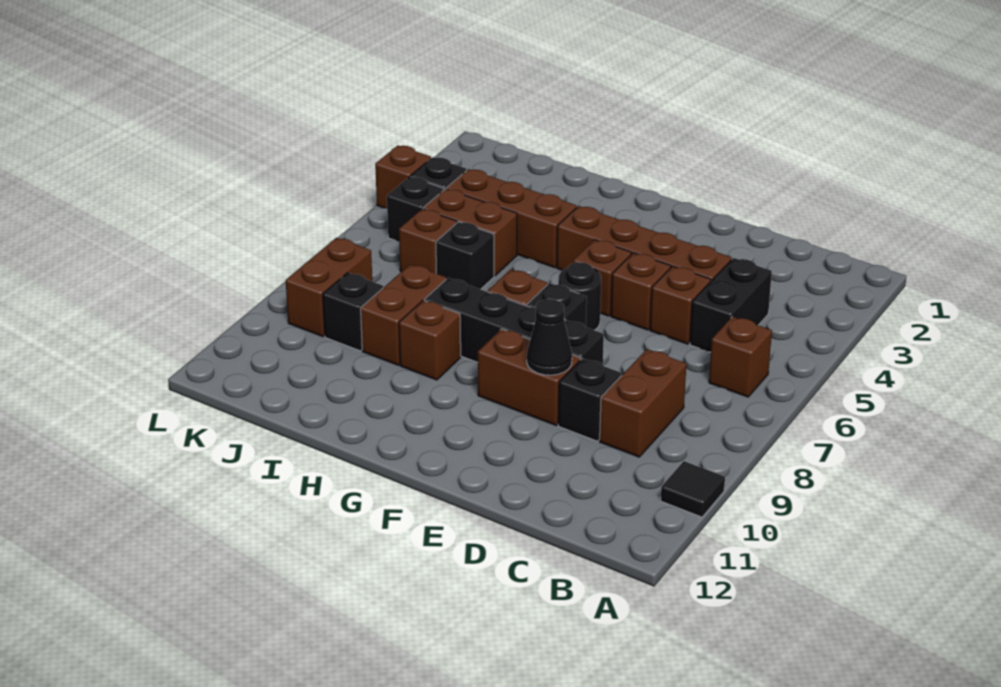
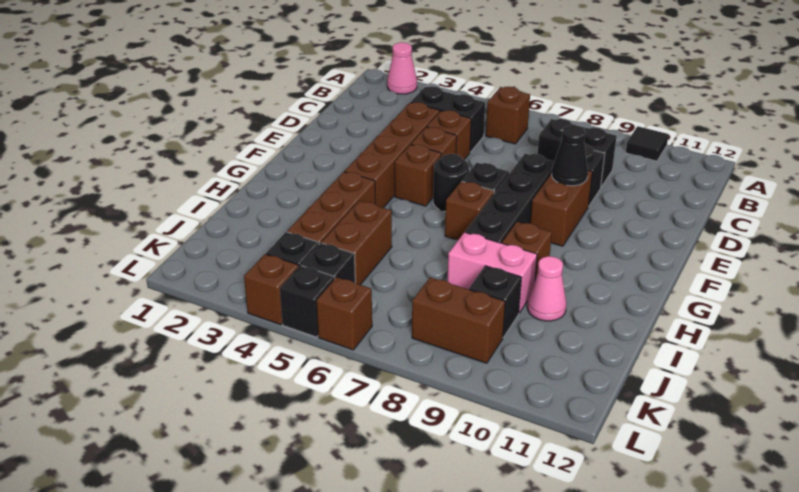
none -> pink 1x1 cone [387,42,417,94]
brown 1x2 brick [600,349,686,457] -> black 1x2 brick [537,119,617,187]
black 1x1 brick [436,222,494,289] -> black 1x1 brick moved to [280,265,335,337]
brown 1x2 brick [361,264,446,365] -> pink 1x2 brick [448,232,537,313]
none -> pink 1x1 cone [527,256,566,321]
brown 1x1 brick [399,209,457,273] -> brown 1x1 brick moved to [317,277,372,350]

